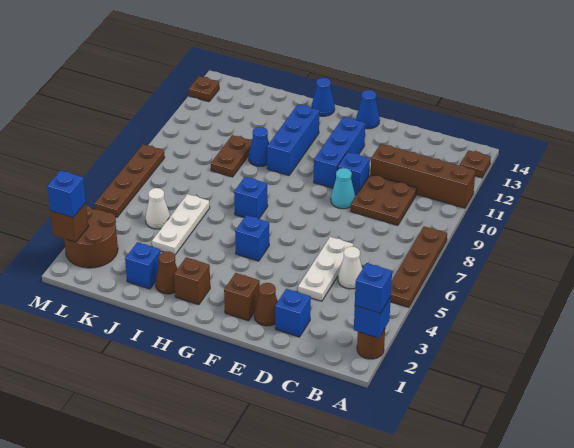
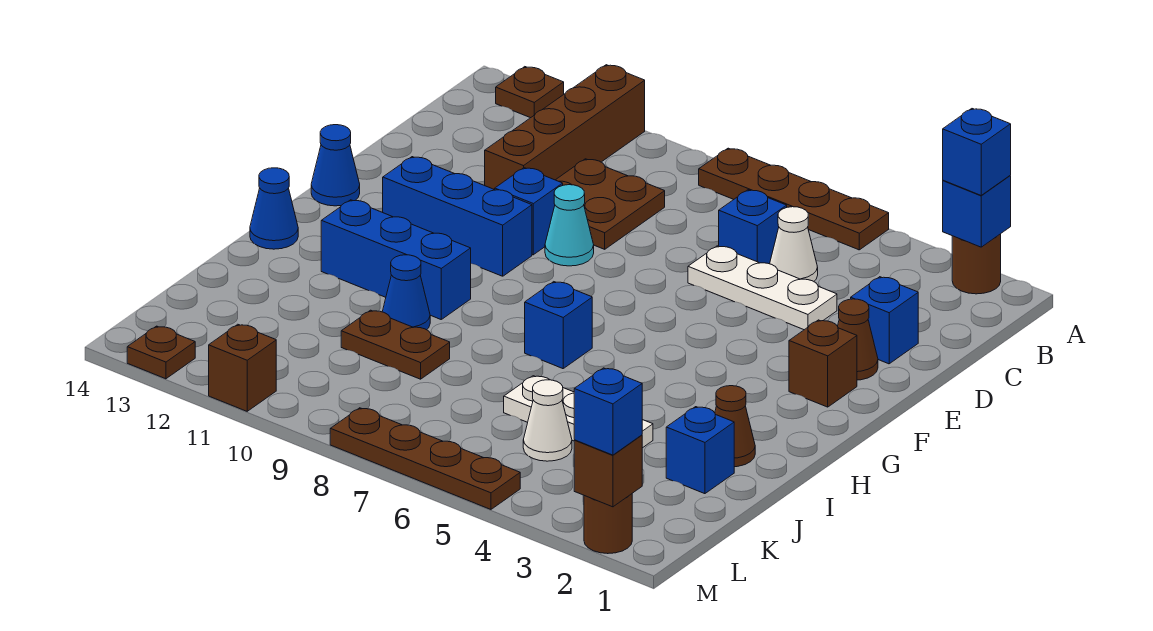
blue 1x1 brick [235,215,269,261] -> blue 1x1 brick moved to [719,190,787,264]
brown 1x1 brick [174,257,210,305] -> brown 1x1 brick moved to [209,324,276,411]
brown 2x2 round brick [64,206,118,268] -> brown 1x1 round brick [584,494,632,554]

